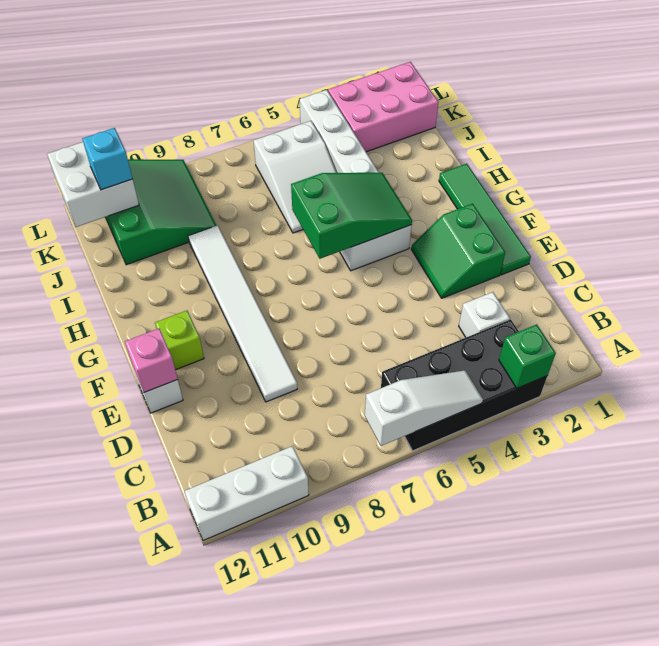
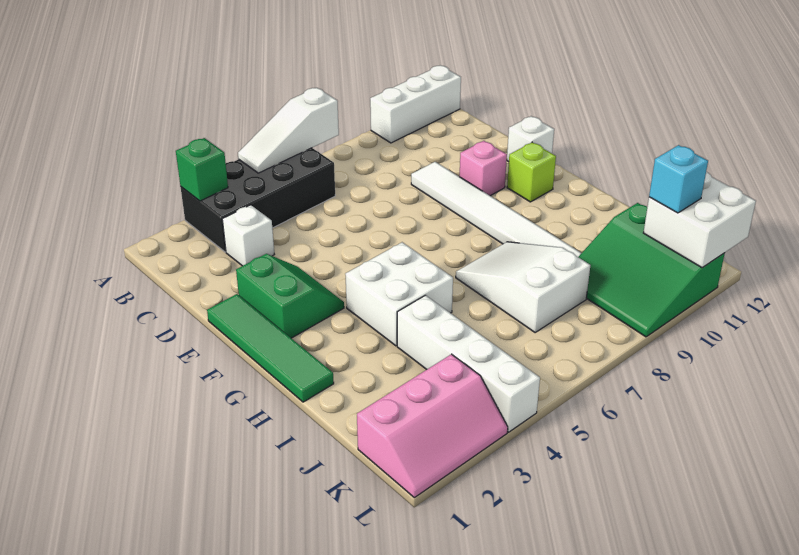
pink 1x1 brick [125,329,178,392] -> pink 1x1 brick moved to [460,141,507,196]
green 2x3 slope [291,173,412,259] -> none
white 2x3 slope [254,121,337,233] -> white 2x3 slope moved to [456,242,590,332]
pink 2x3 brick [328,62,438,152] -> pink 2x3 slope [357,354,508,498]

